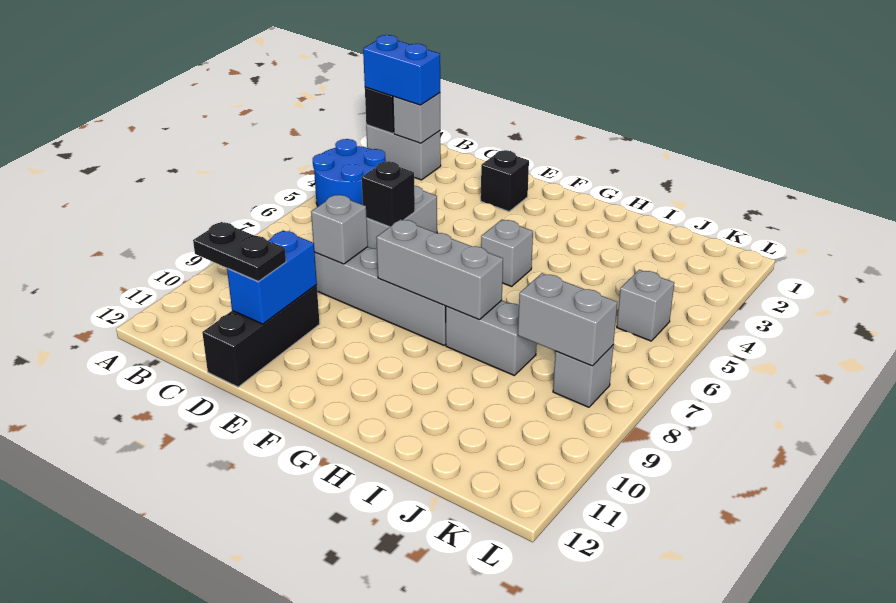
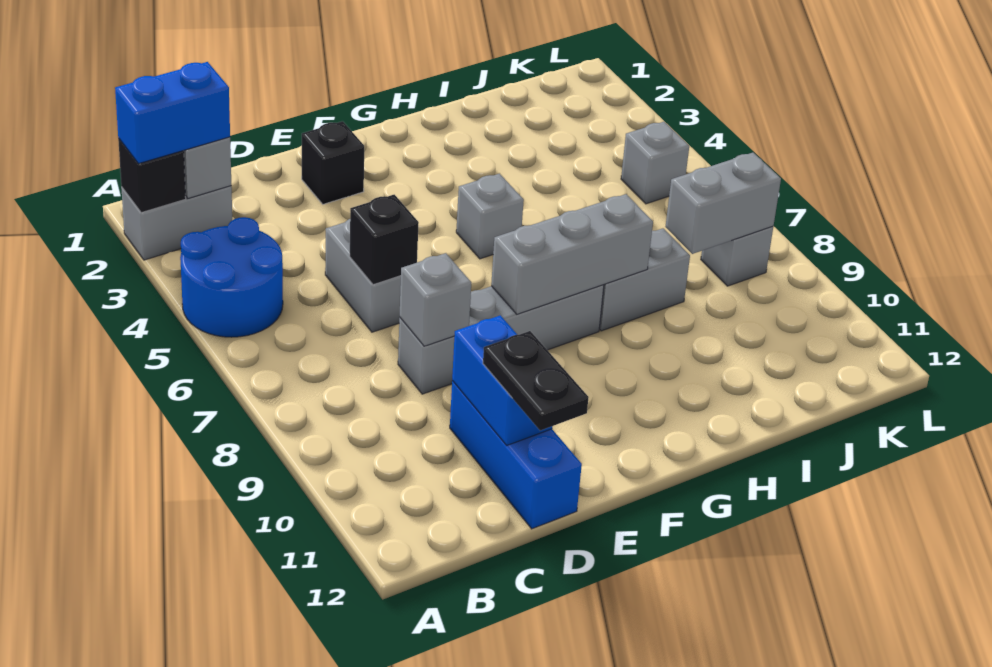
black 1x2 plate [193,222,286,281] -> black 1x2 plate turned to [483,331,589,431]
black 1x3 brick [202,285,320,387] -> blue 1x3 brick [450,381,582,529]

